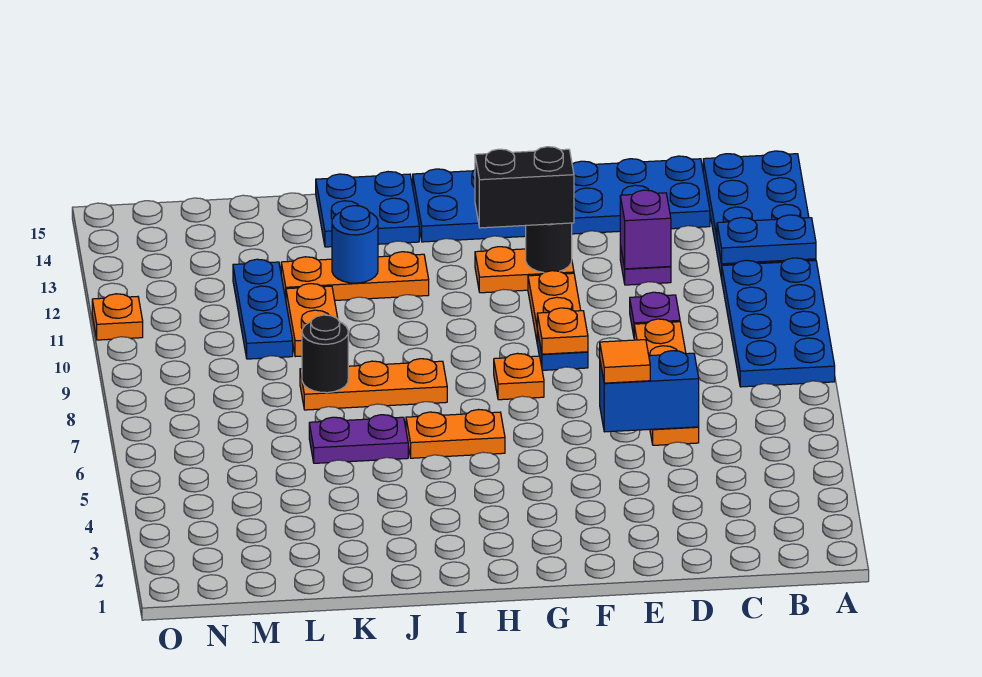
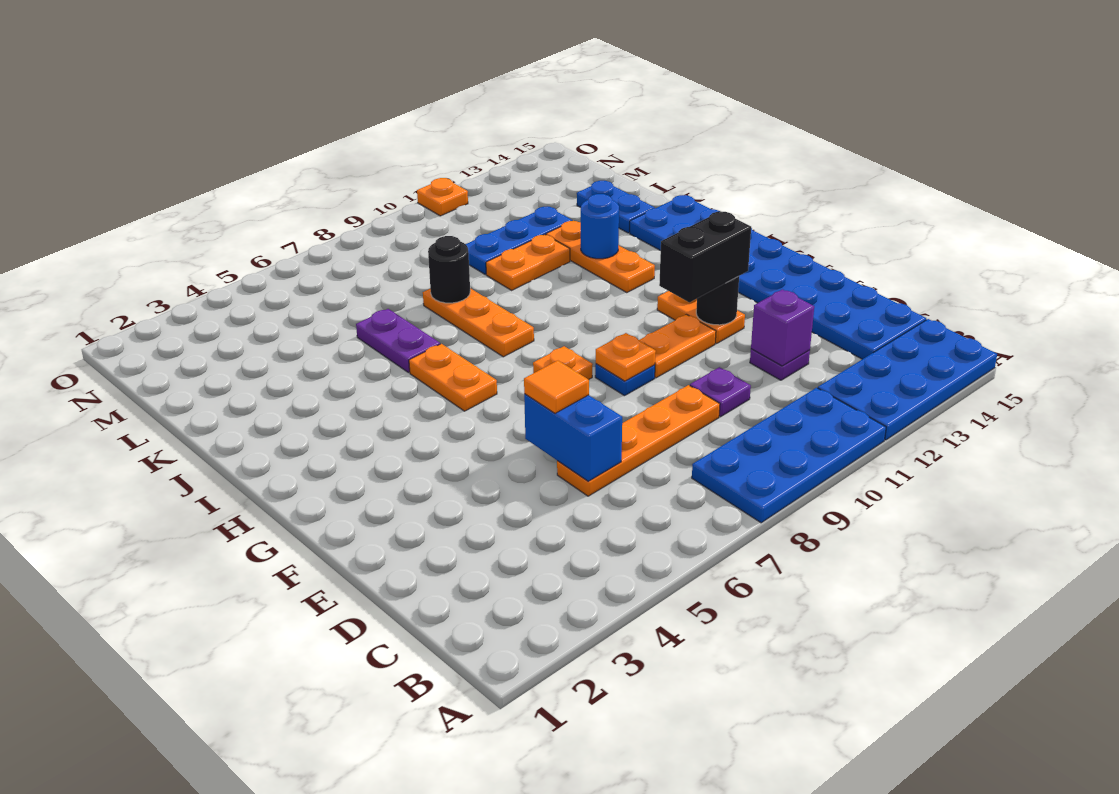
blue 1x2 plate [717,215,816,264] -> blue 1x2 plate moved to [577,181,654,233]
black 1x2 brick [475,147,574,228] -> black 1x2 brick turned to [659,211,751,302]

